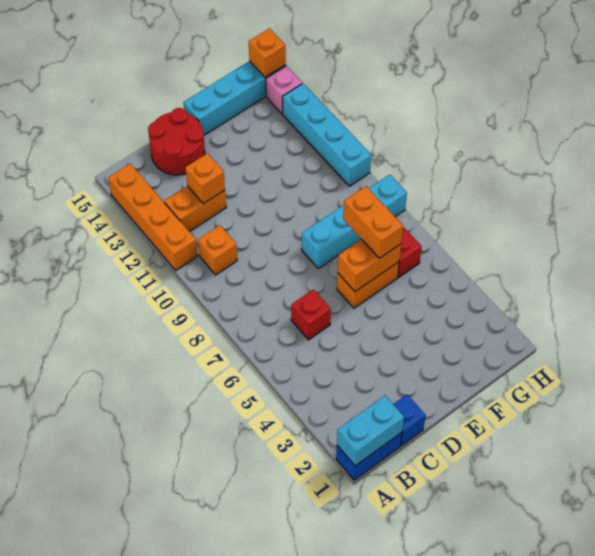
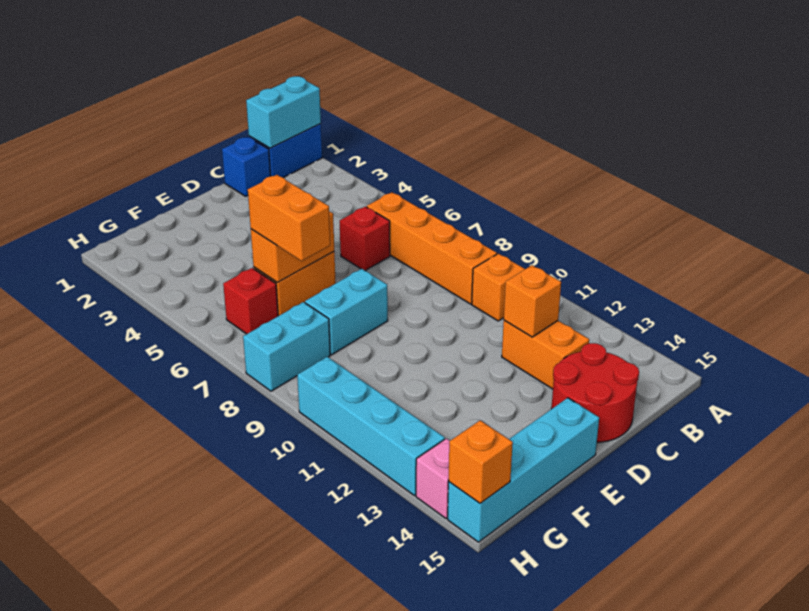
orange 1x4 brick [108,164,198,270] -> orange 1x4 brick moved to [367,192,497,304]
orange 1x2 brick [164,186,226,232] -> orange 1x2 brick turned to [502,320,589,389]

